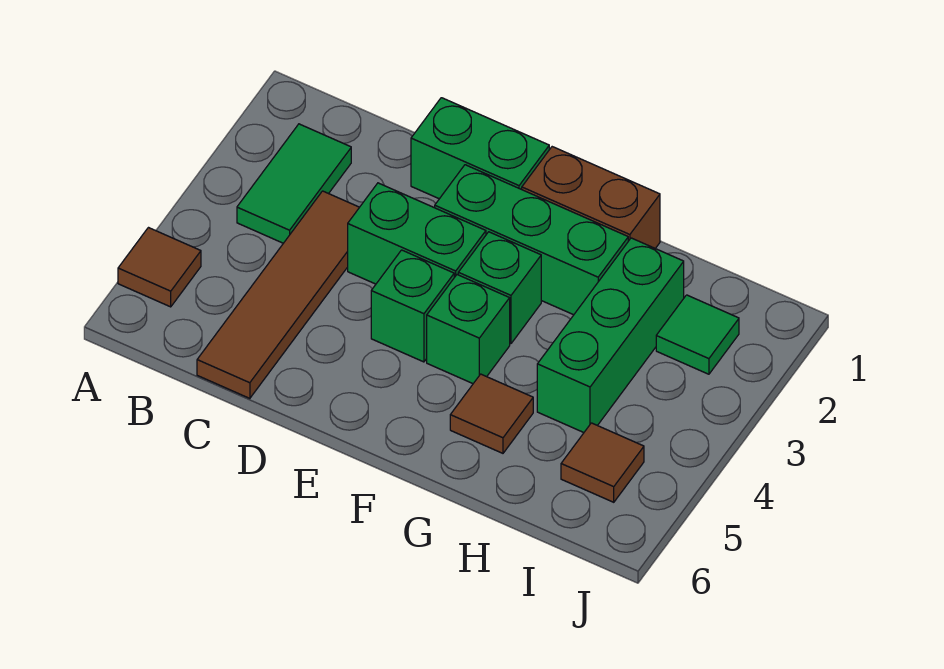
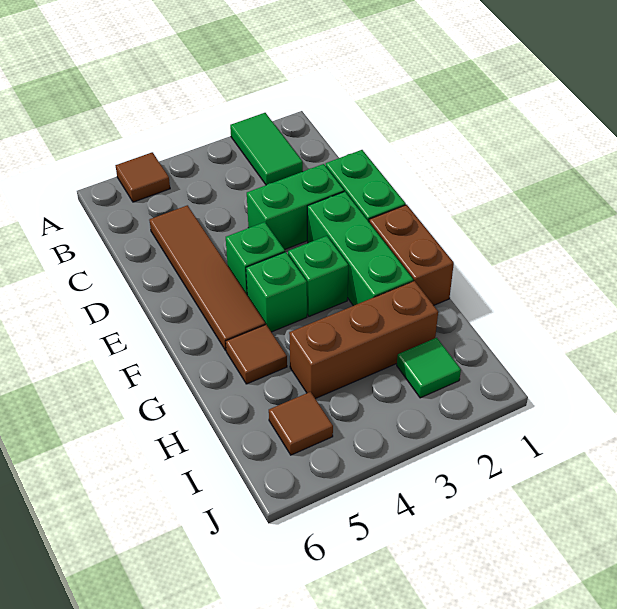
green 1x2 tile [237,124,351,243] -> green 1x2 tile turned to [230,113,303,185]
brown 1x4 tile [197,191,359,398] -> brown 1x4 tile turned to [149,205,265,350]
green 1x2 brick [348,183,486,284] -> green 1x2 brick turned to [247,164,344,250]
green 1x3 brick [537,238,684,432] -> brown 1x3 brick [289,281,438,399]

